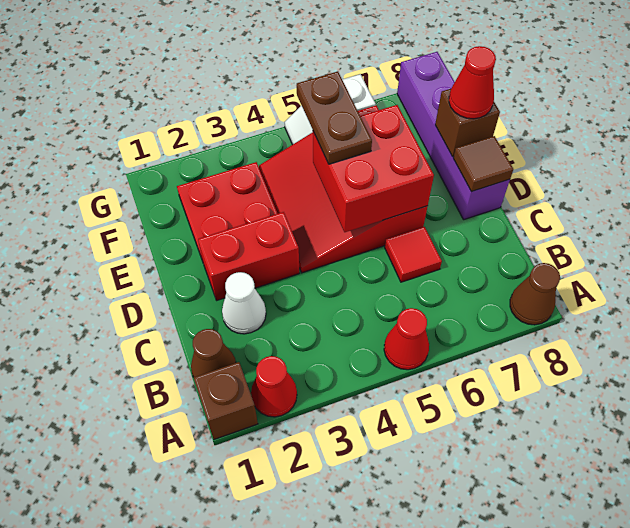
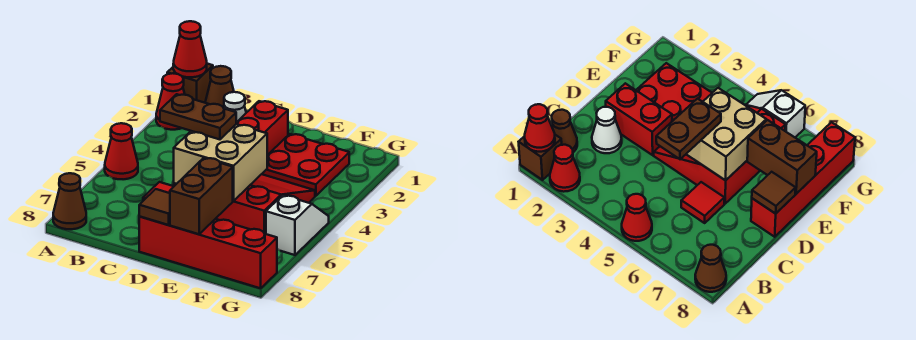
red 2x2 brick [313,105,434,232] -> tan 2x2 brick [174,124,267,201]
purple 1x4 brick [397,52,510,219] -> red 1x4 brick [139,217,277,288]
brown 1x2 plate [297,71,372,164] -> brown 1x2 plate moved to [160,94,236,139]
brown 1x1 brick [435,89,500,156] -> brown 1x2 brick [170,158,233,234]
red 1x1 cone [449,46,496,119] -> red 1x1 cone moved to [173,21,207,77]

